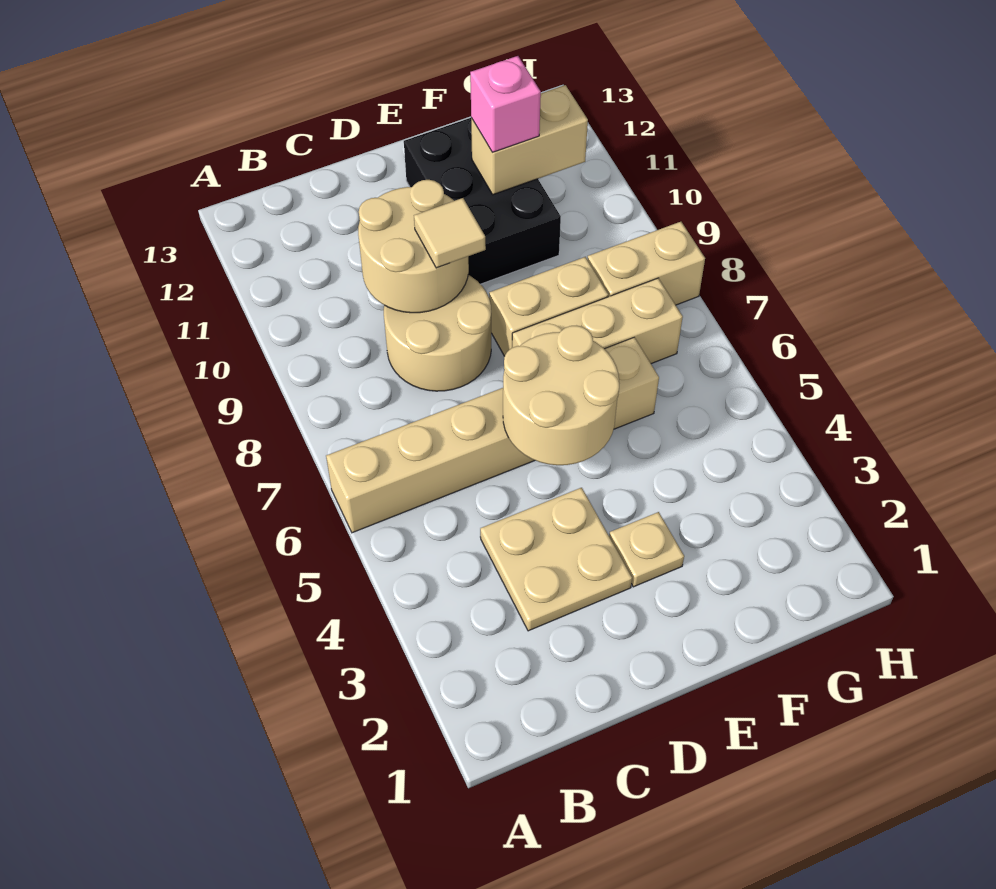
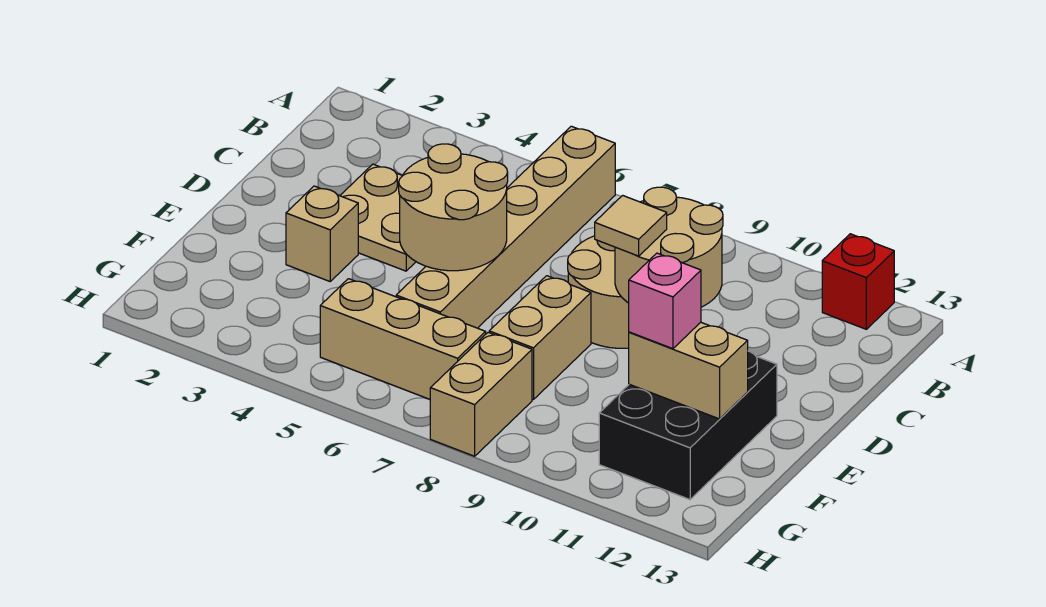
none -> red 1x1 brick [822,234,894,329]
tan 1x1 plate [609,512,684,587] -> tan 1x1 brick [286,186,358,281]
tan 1x3 brick [512,278,683,364] -> tan 1x3 brick turned to [320,279,486,400]
black 2x3 brick [404,118,561,284] -> black 2x3 brick turned to [599,351,777,500]
tan 1x2 brick [471,85,588,195] -> tan 1x2 brick turned to [629,322,748,419]

